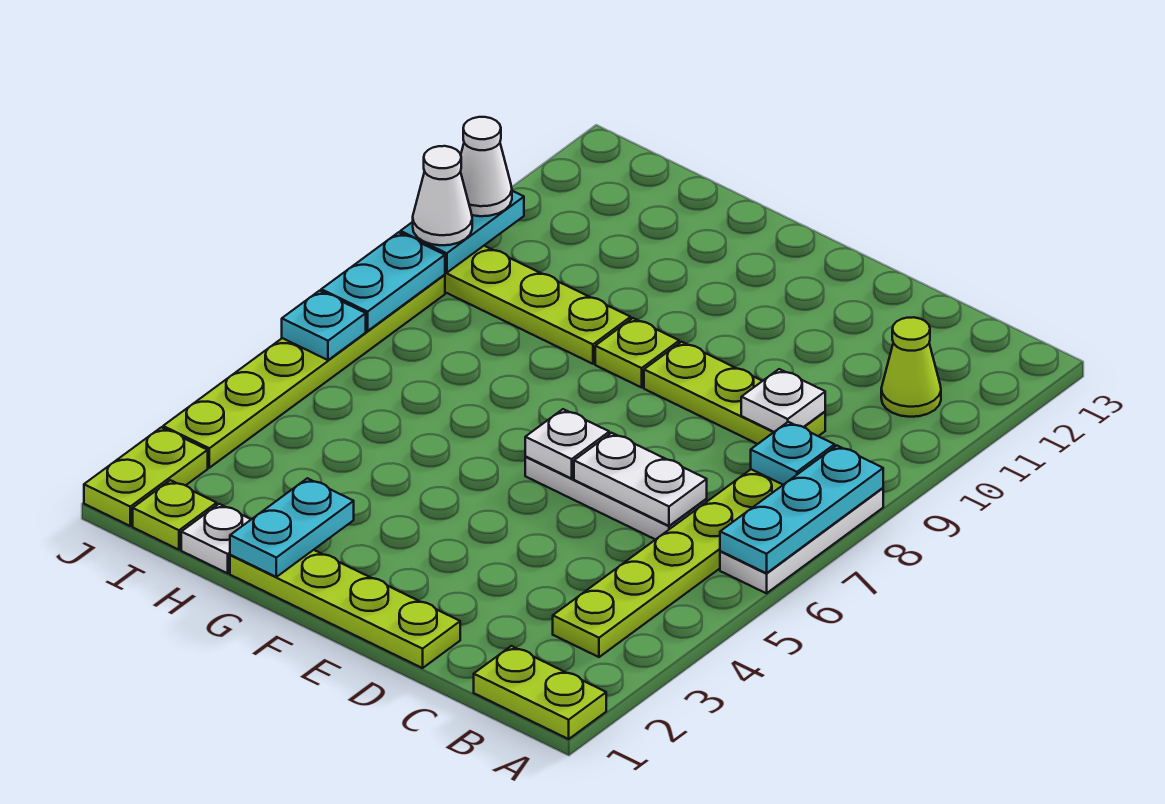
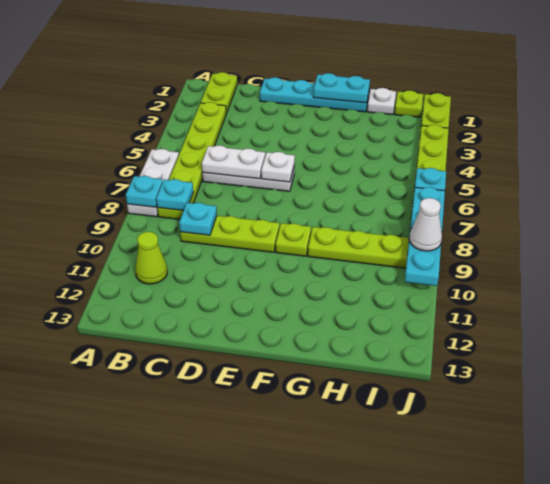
lime 1x2 plate [474,646,606,739] -> lime 1x2 plate turned to [201,72,237,113]
cyan 1x3 plate [720,446,883,573] -> cyan 1x1 plate [126,176,163,207]
white 1x1 plate [741,369,825,432] -> cyan 1x1 plate [179,203,217,235]
lime 1x4 plate [230,550,460,668] -> cyan 1x4 plate [260,77,369,112]
cyan 1x2 plate [230,478,354,577] -> cyan 1x2 plate turned to [313,73,370,103]
white 1x1 cone [460,117,512,216] -> none

